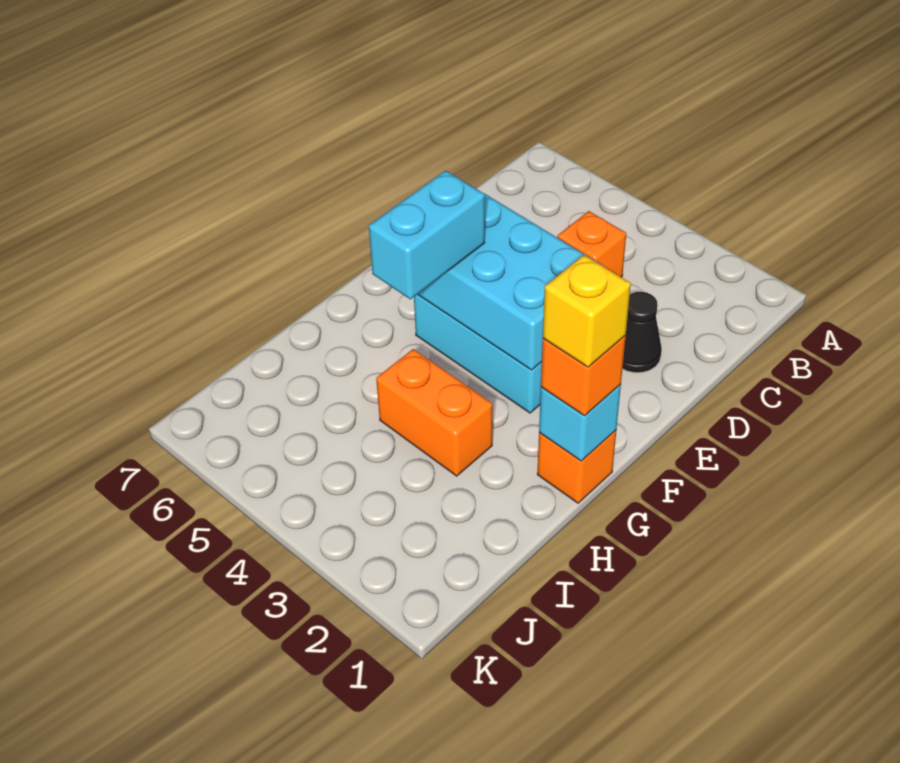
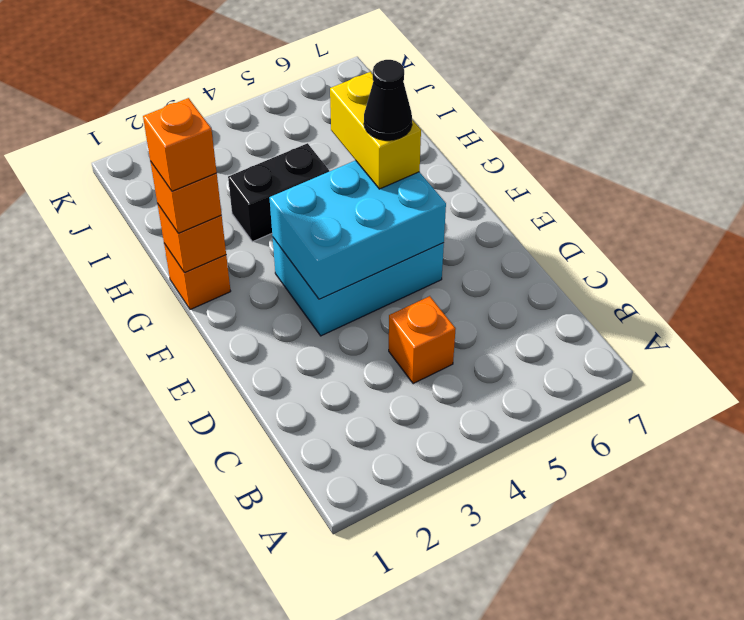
black 1x1 cone [622,292,662,373] -> black 1x1 cone moved to [364,60,412,140]
cyan 1x2 brick [369,171,485,299] -> yellow 1x2 brick [330,72,421,189]
cyan 1x1 brick [539,384,621,461] -> orange 1x1 brick [158,205,226,273]
yellow 1x1 brick [543,255,631,367] -> orange 1x1 brick [143,98,217,191]
orange 1x2 brick [376,349,492,476] -> black 1x2 brick [228,143,329,242]

